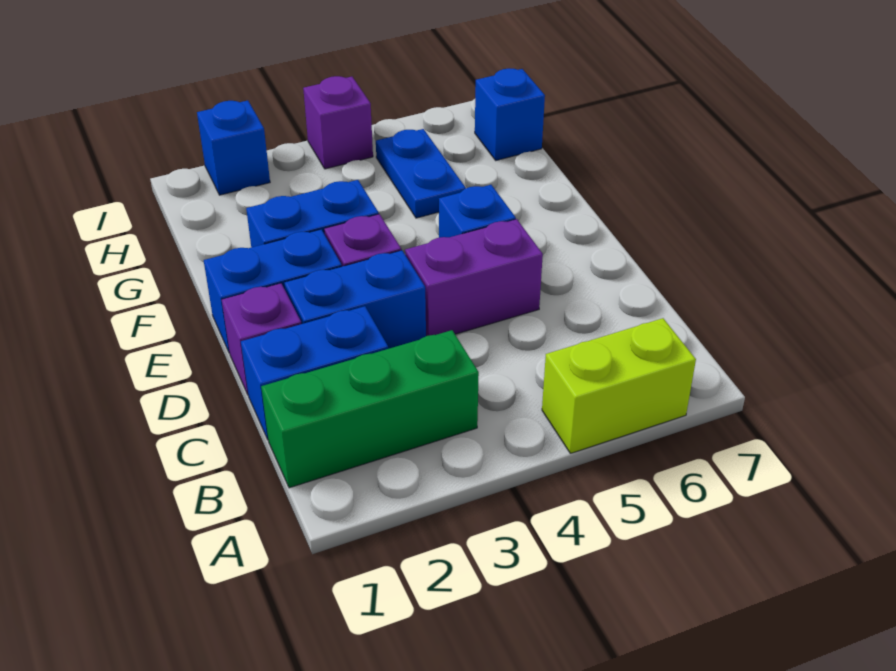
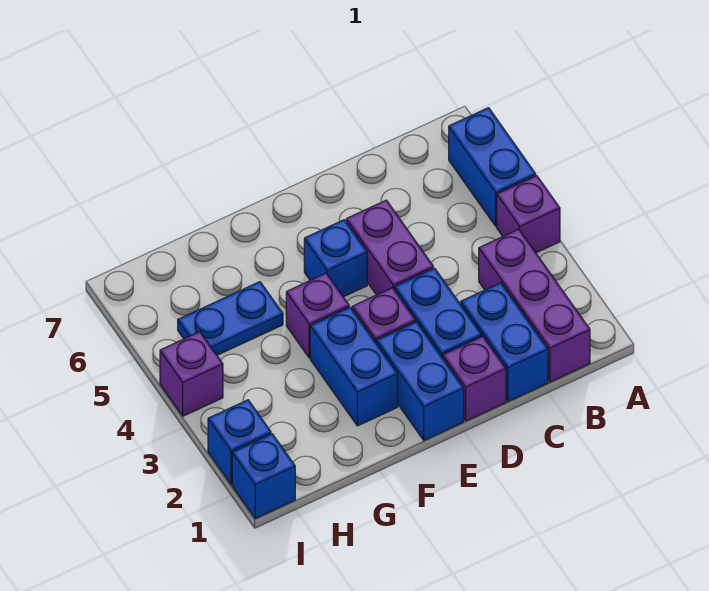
none -> purple 1x1 brick [497,176,560,253]
lime 1x2 brick [542,318,696,453] -> blue 1x2 brick [449,108,536,226]
green 1x3 brick [261,330,479,488] -> purple 1x3 brick [479,229,590,382]
none -> purple 1x1 brick [286,273,349,358]
blue 1x1 brick [475,68,545,160] -> blue 1x1 brick moved to [232,434,295,518]

